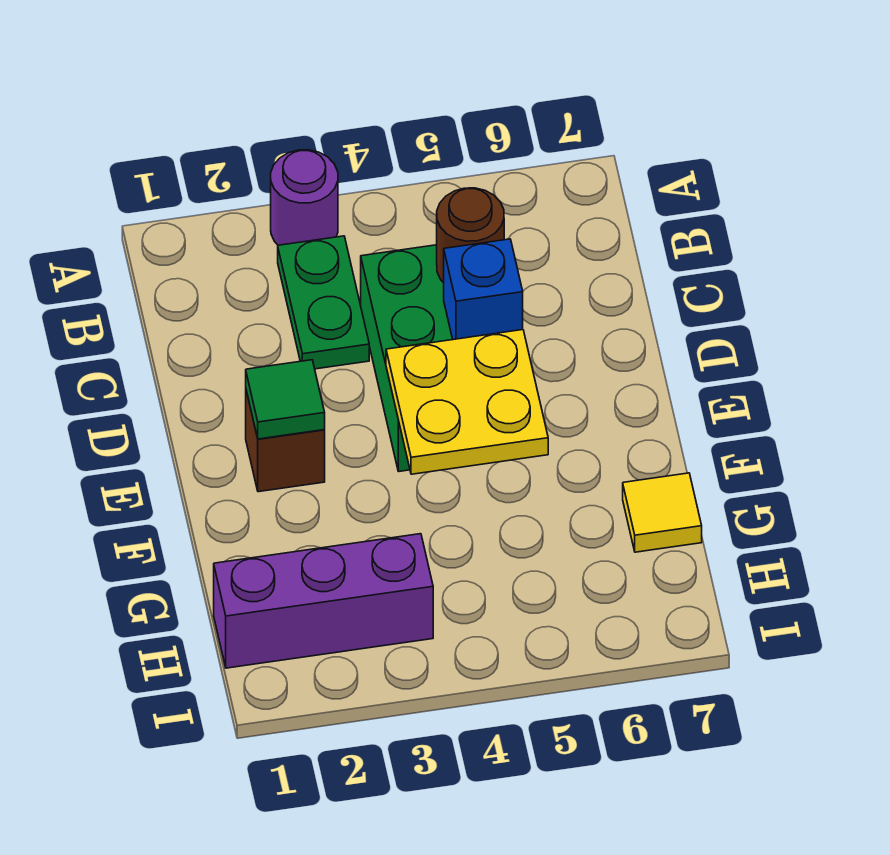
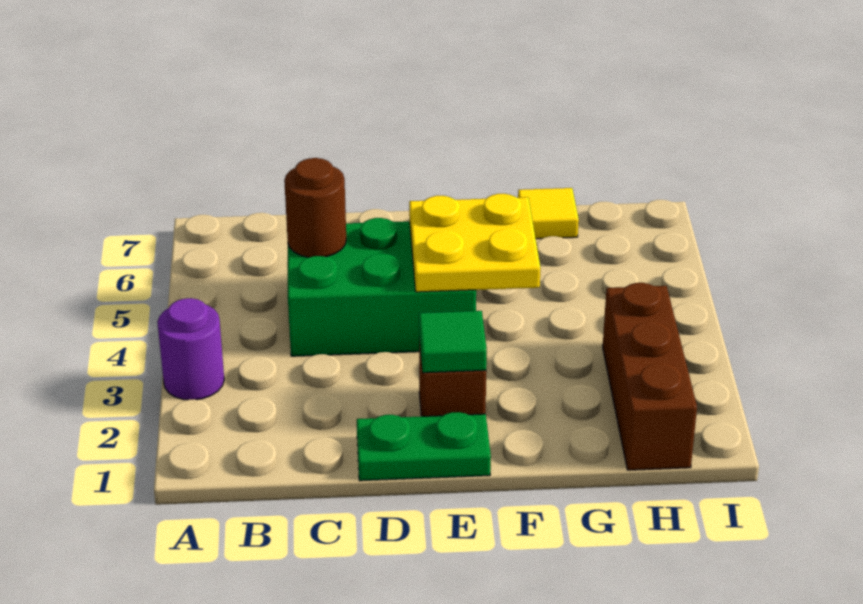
green 1x2 plate [278,236,369,369] -> green 1x2 plate moved to [357,412,491,481]
blue 1x1 brick [444,239,523,340] -> none
purple 1x3 brick [214,534,433,668] -> brown 1x3 brick [603,283,697,470]

